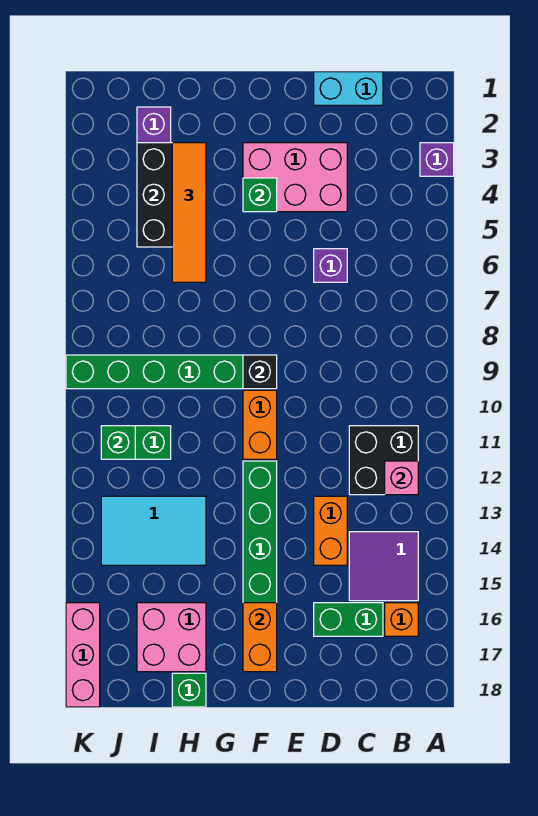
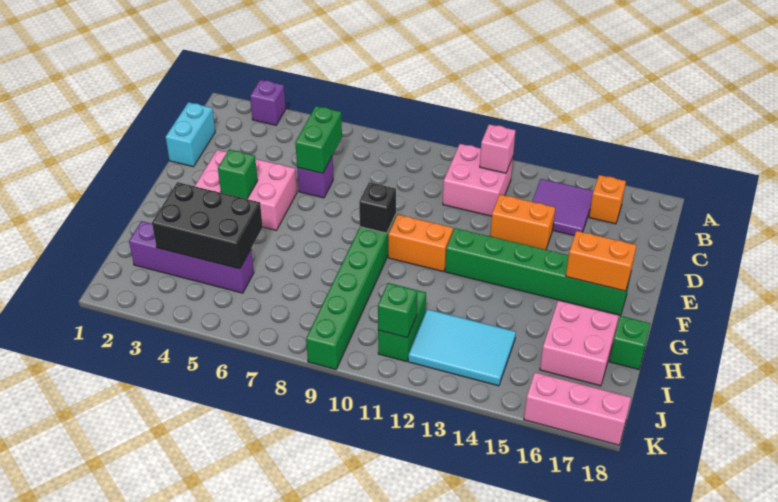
black 2x2 brick [349,426,418,495] -> pink 2x2 brick [443,144,513,216]
green 1x2 brick [314,603,383,636] -> green 1x2 brick moved to [295,106,342,173]
pink 2x3 brick [243,143,347,212] -> pink 2x3 brick turned to [195,150,297,230]
orange 1x4 tile [172,143,206,282] -> none
cyan 2x3 tile [101,496,206,565] -> cyan 2x3 tile turned to [408,309,516,386]

